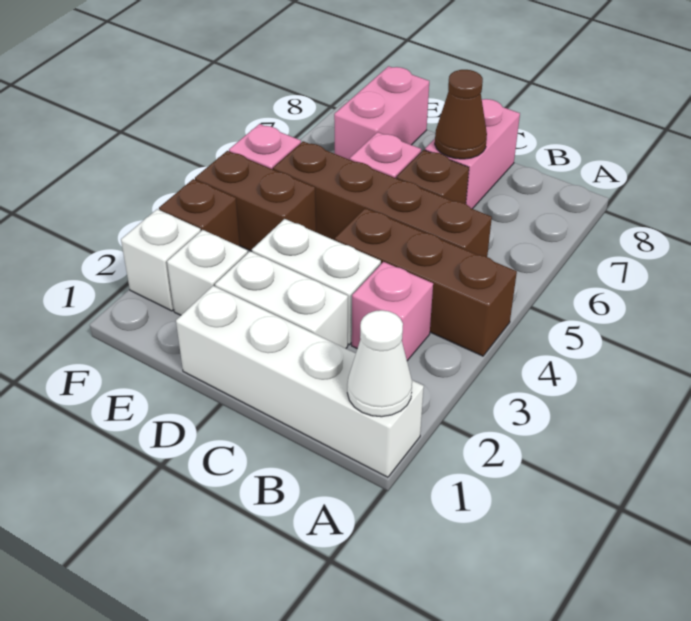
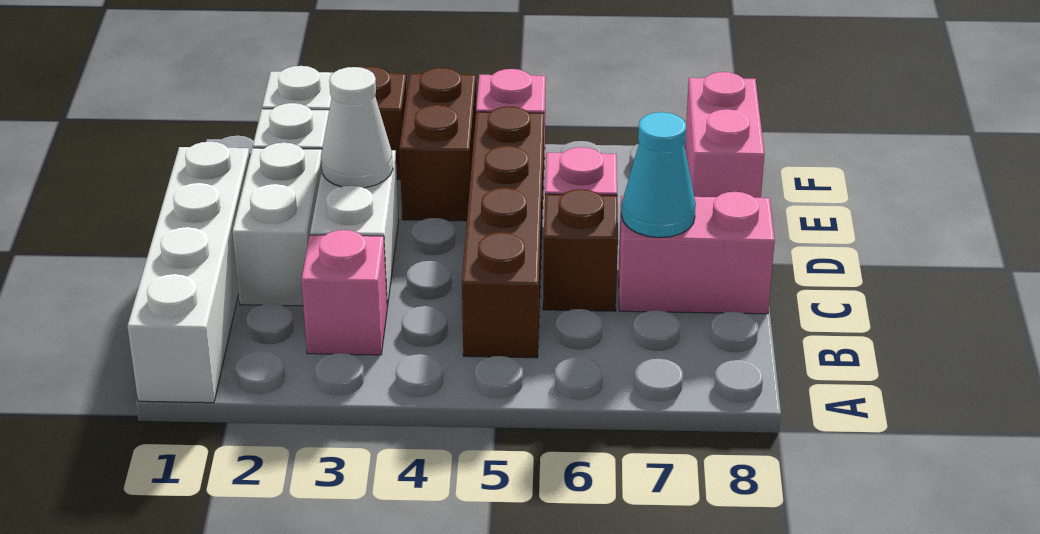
white 1x1 cone [347,310,412,417] -> white 1x1 cone moved to [321,67,393,188]
brown 1x3 brick [335,208,517,356] -> none
brown 1x1 cone [435,70,487,159] -> cyan 1x1 cone [621,112,696,238]
pink 1x2 brick [334,66,429,160] -> pink 1x2 brick turned to [685,72,764,198]

